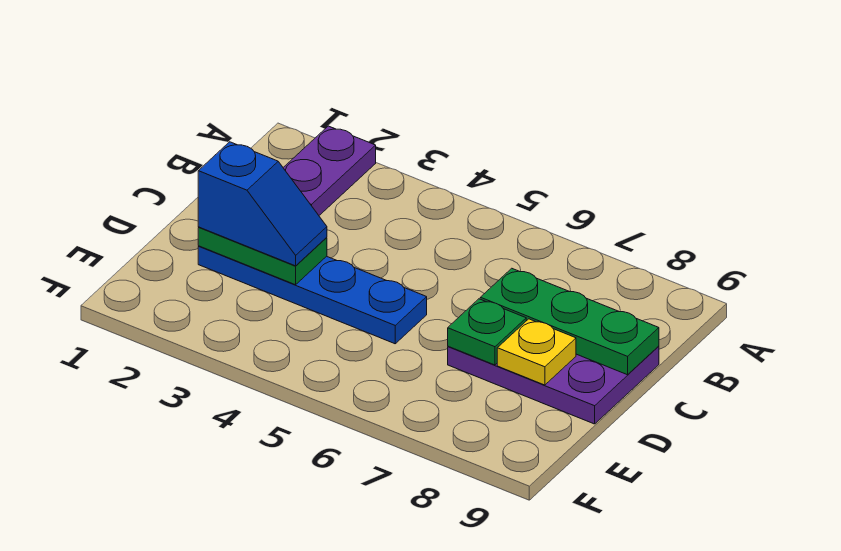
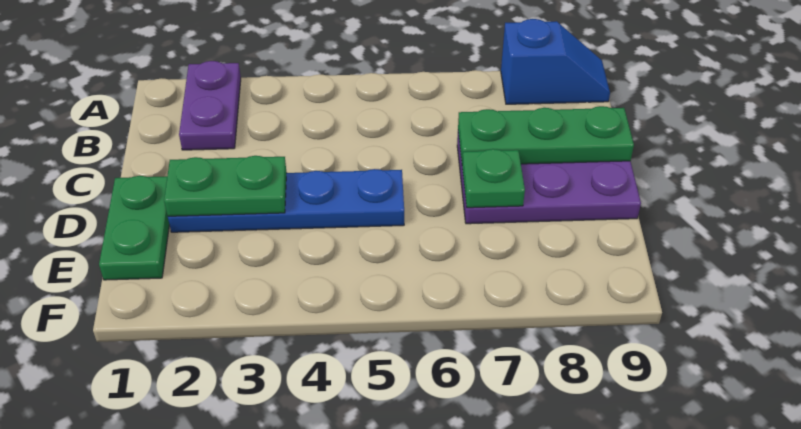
none -> green 1x2 plate [99,176,169,280]
blue 1x2 slope [198,142,327,266] -> blue 1x2 slope moved to [501,19,610,104]
yellow 1x1 plate [497,319,576,385] -> none

